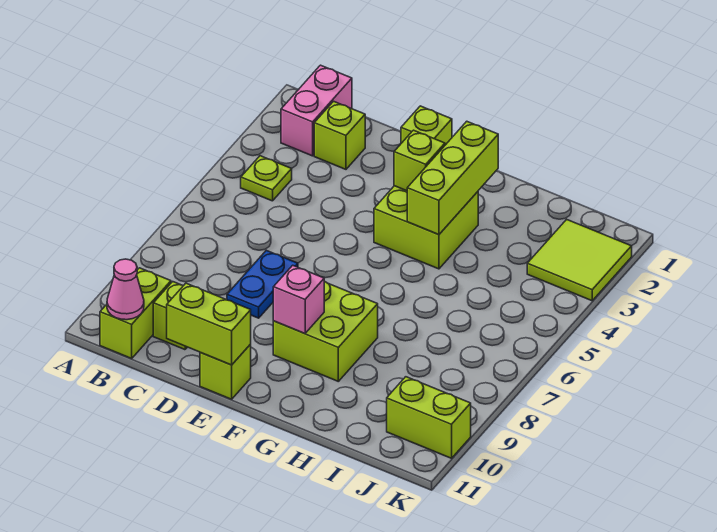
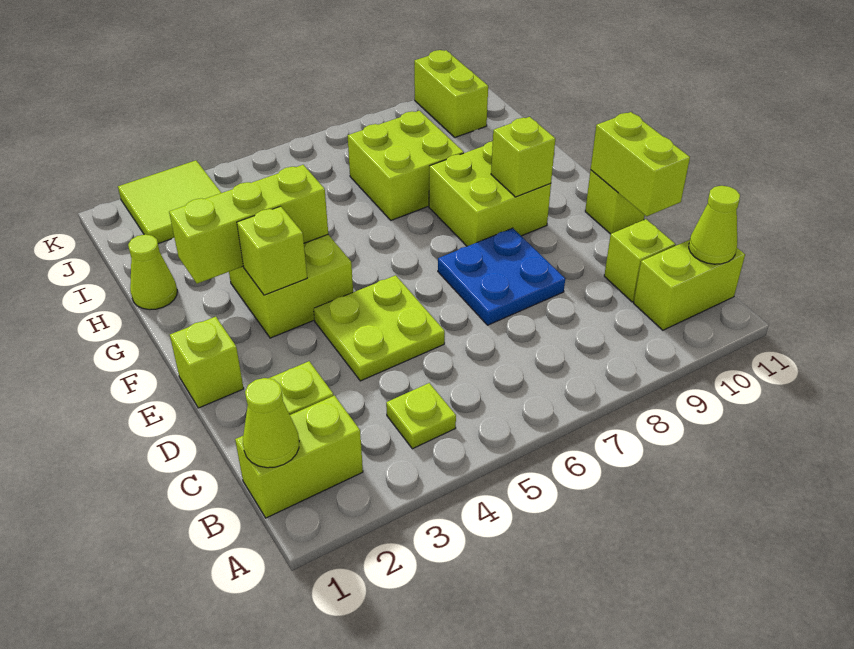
pink 1x2 brick [281,65,352,156] -> lime 1x2 brick [235,396,363,518]
none -> lime 1x1 cone [243,378,299,468]
pink 1x1 cone [107,259,144,320] -> lime 1x1 cone [689,186,740,264]
none -> lime 2x2 plate [314,275,445,381]
blue 1x2 plate [227,250,298,318] -> blue 2x2 plate [438,228,565,325]
pink 1x1 brick [273,265,324,334] -> lime 1x1 brick [491,117,555,197]
none -> lime 1x1 cone [128,234,177,310]
none -> lime 2x2 brick [348,111,464,220]

